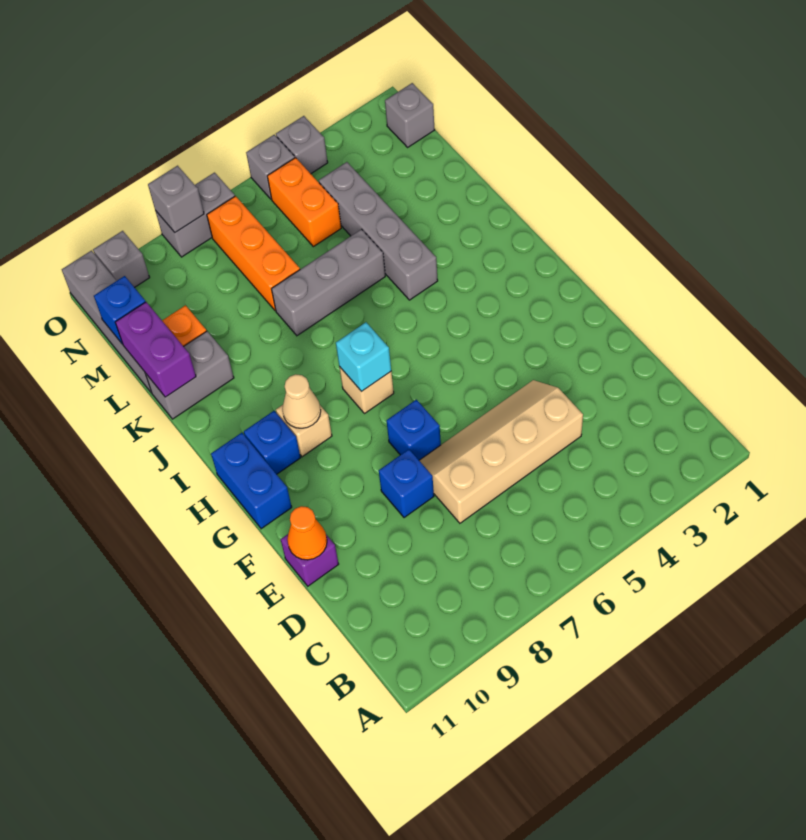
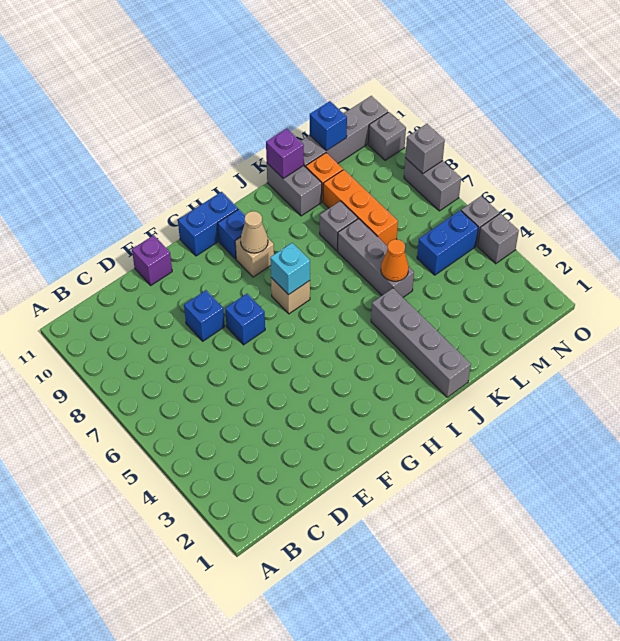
tan 2x4 slope [419,380,583,523] -> none
orange 1x1 cone [287,506,327,560] -> orange 1x1 cone moved to [381,239,409,281]
grey 1x4 brick [319,162,438,300] -> grey 1x4 brick turned to [371,288,471,397]
purple 1x2 brick [115,302,196,397] -> purple 1x1 brick [266,129,304,178]
orange 1x3 brick [207,196,300,311] -> orange 1x3 brick turned to [323,170,398,246]
orange 1x2 brick [267,158,341,247] -> blue 1x2 brick [417,210,478,275]
grey 1x1 brick [385,83,435,147] -> grey 1x1 brick moved to [320,201,358,251]

